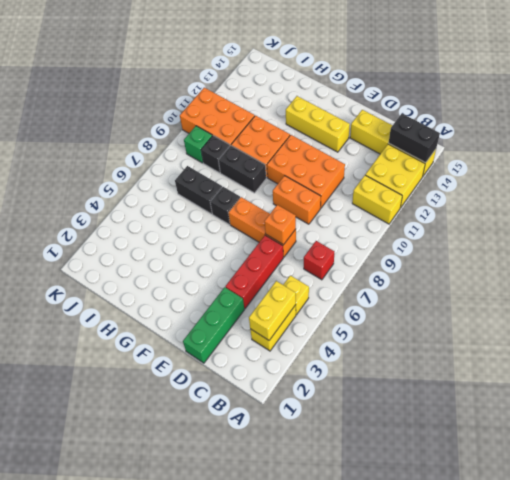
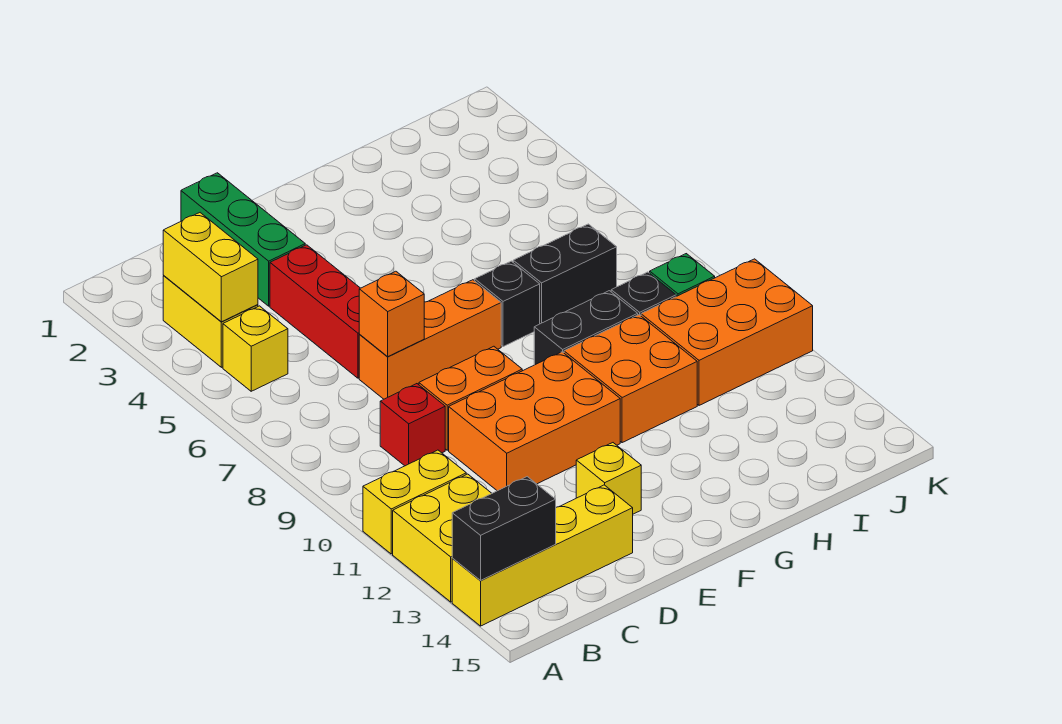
red 1x1 brick [304,241,335,280] -> red 1x1 brick moved to [380,384,445,466]
yellow 1x3 brick [286,96,350,152] -> yellow 1x1 brick [576,443,641,514]

